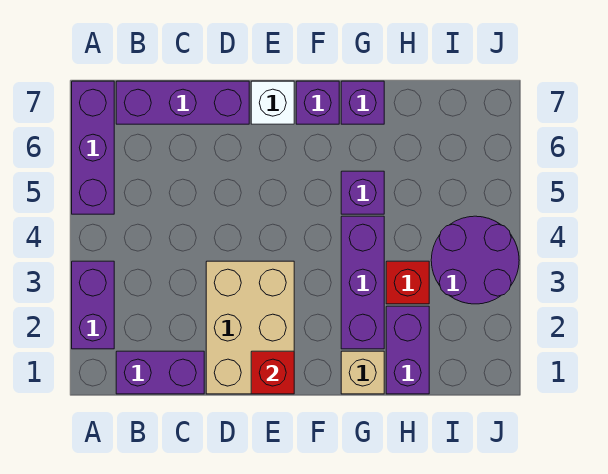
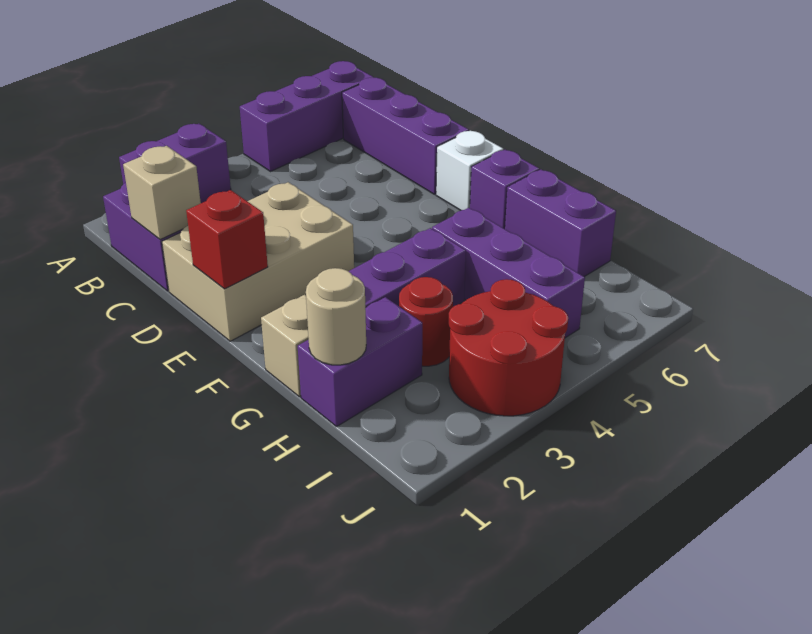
none -> tan 1x1 brick [123,146,201,240]
purple 1x1 brick [341,171,384,214] -> purple 1x3 brick [432,208,585,338]
purple 1x1 brick [341,81,384,124] -> purple 1x2 brick [505,170,616,277]
none -> tan 1x1 round brick [306,268,366,365]
red 1x1 brick [386,261,429,304] -> red 1x1 round brick [399,277,453,366]
purple 2x2 round brick [431,216,519,304] -> red 2x2 round brick [449,279,568,416]

